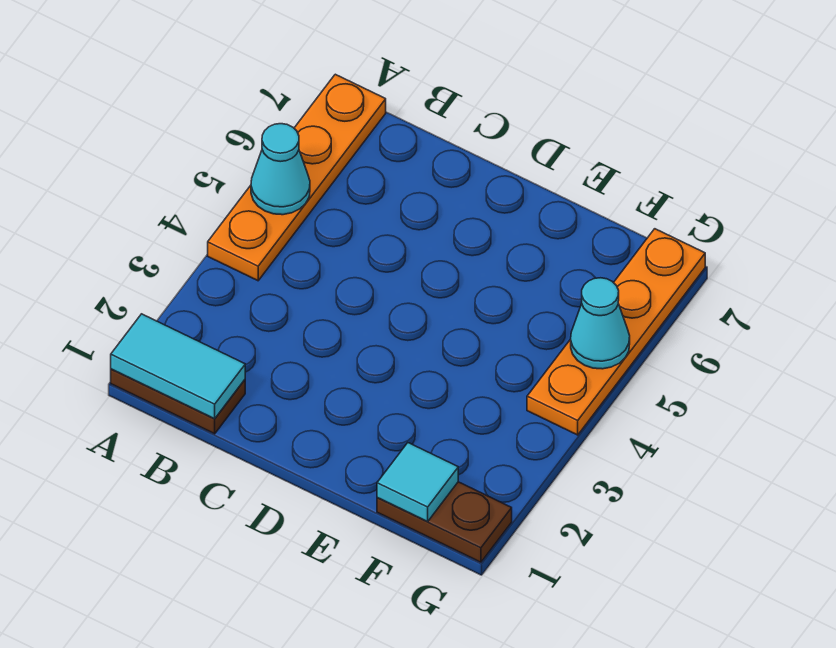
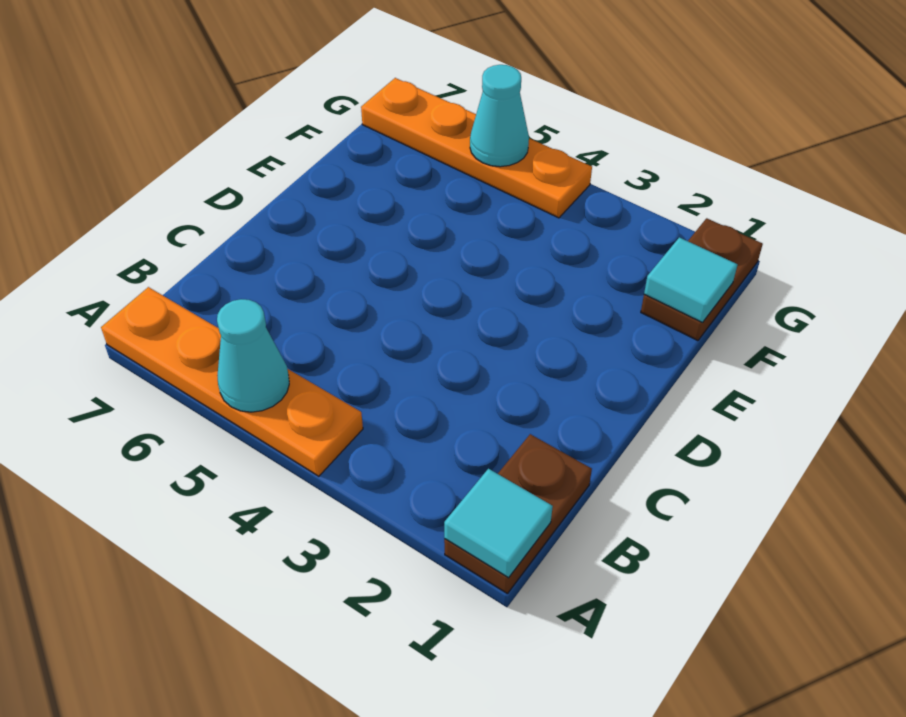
cyan 1x2 tile [111,314,245,419] -> cyan 1x1 tile [444,469,553,578]

